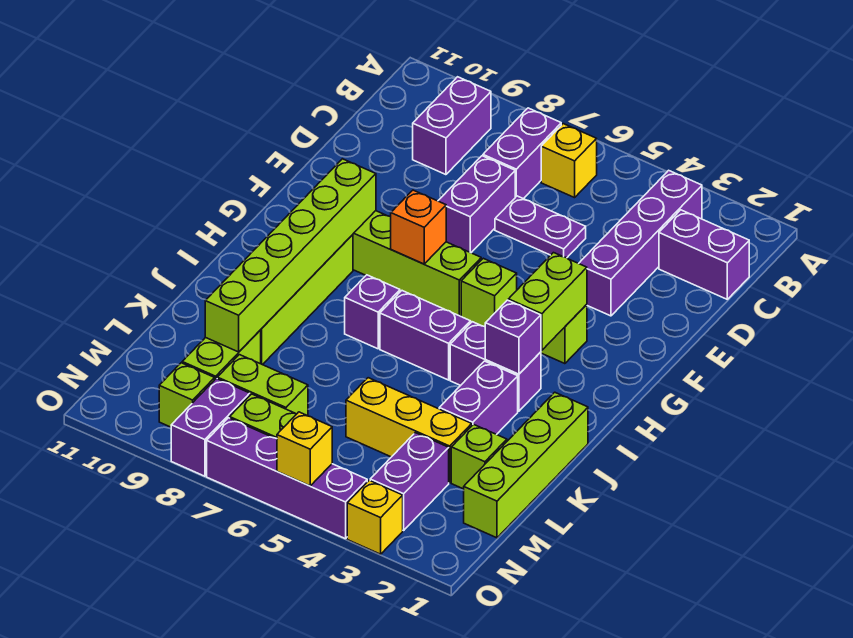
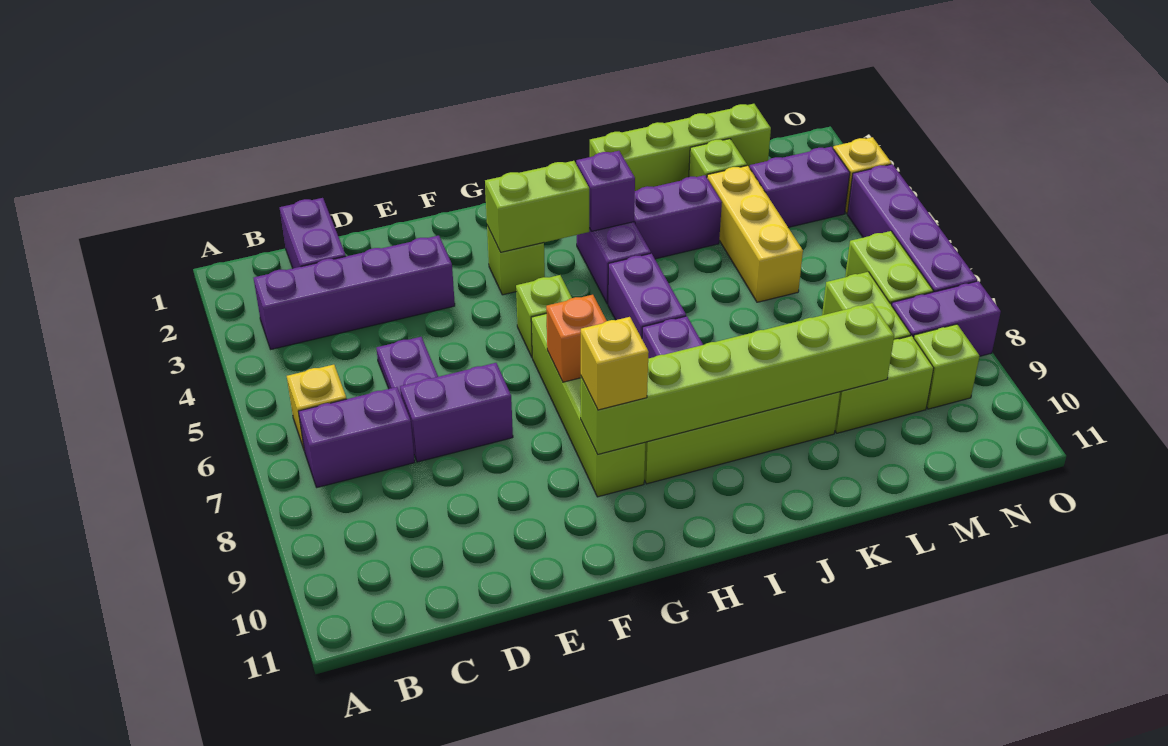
purple 1x2 brick [413,77,491,175] -> none
yellow 1x1 brick [277,412,332,486] -> yellow 1x1 brick moved to [581,317,649,410]

